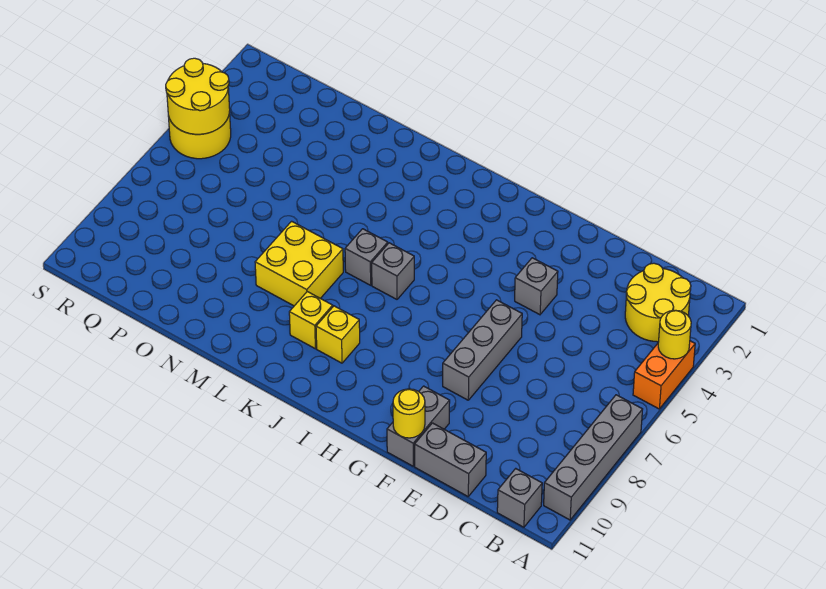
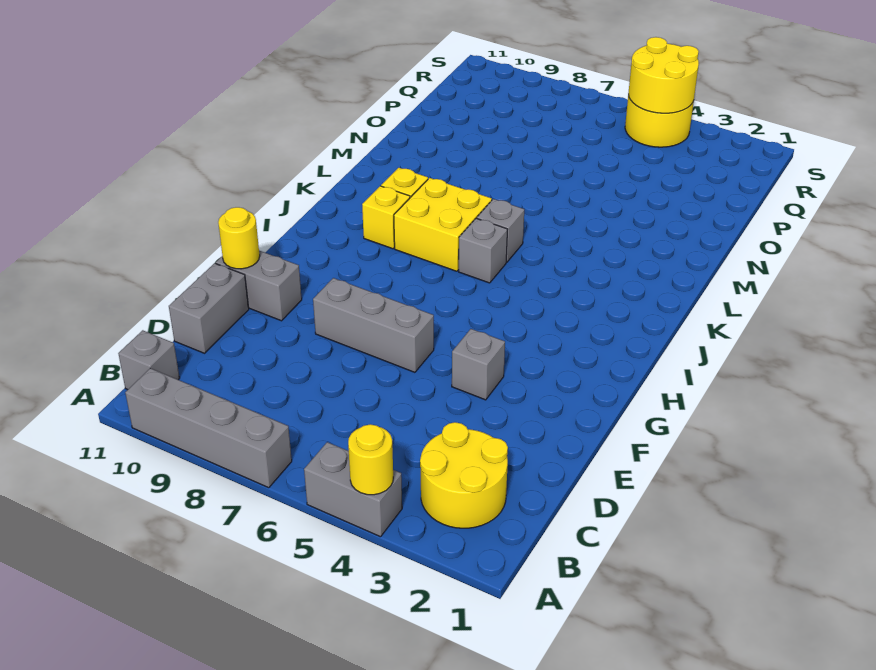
orange 1x2 brick [633,341,695,409] -> grey 1x2 brick [304,442,402,537]
yellow 2x2 brick [255,221,343,306] -> yellow 2x2 brick moved to [394,178,492,271]

